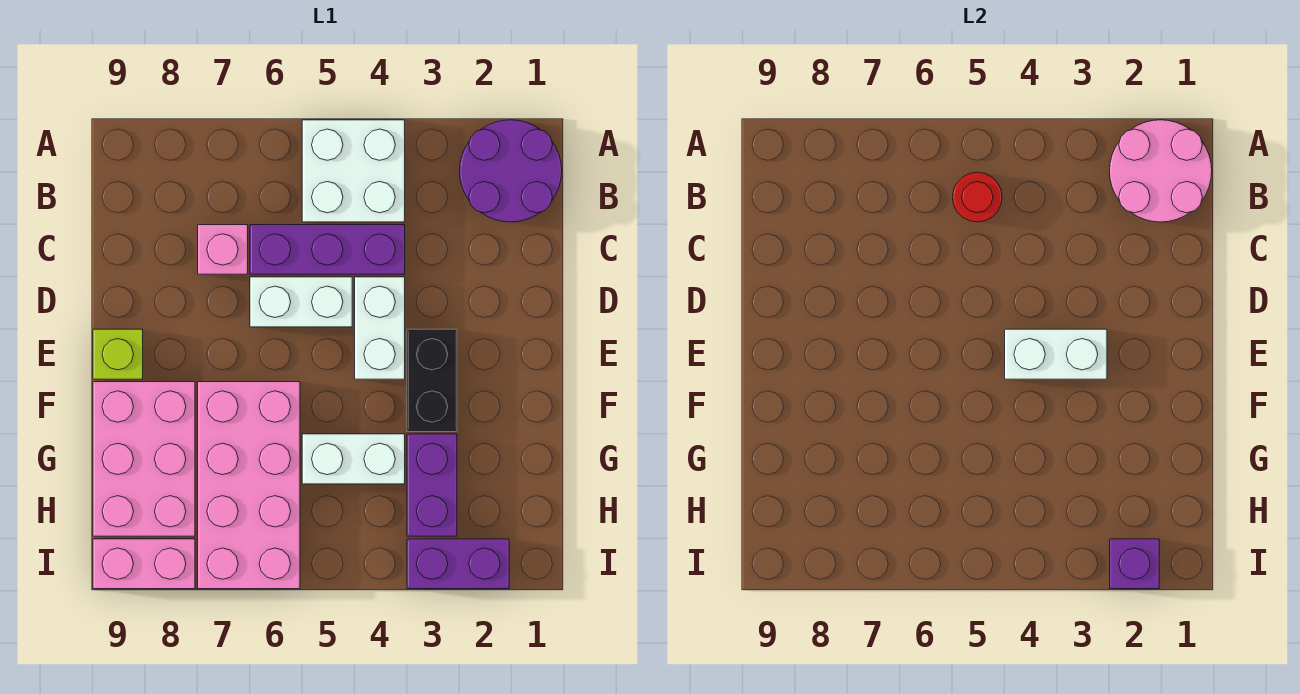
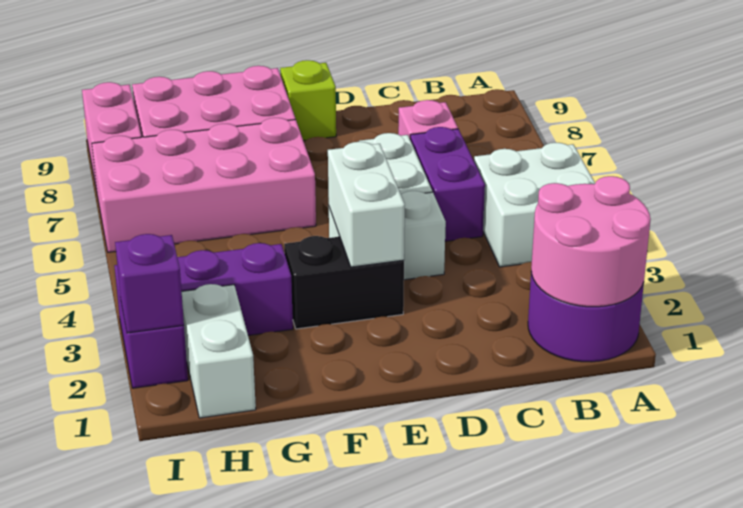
red 1x1 round brick [952,172,1002,222] -> none
purple 1x3 brick [250,225,405,274] -> purple 1x2 brick [410,127,485,241]
white 1x2 brick [302,434,405,484] -> white 1x2 brick moved to [182,284,256,418]

